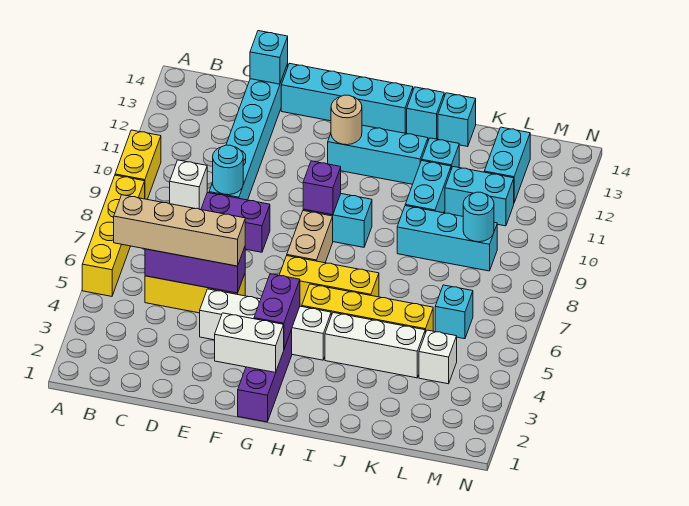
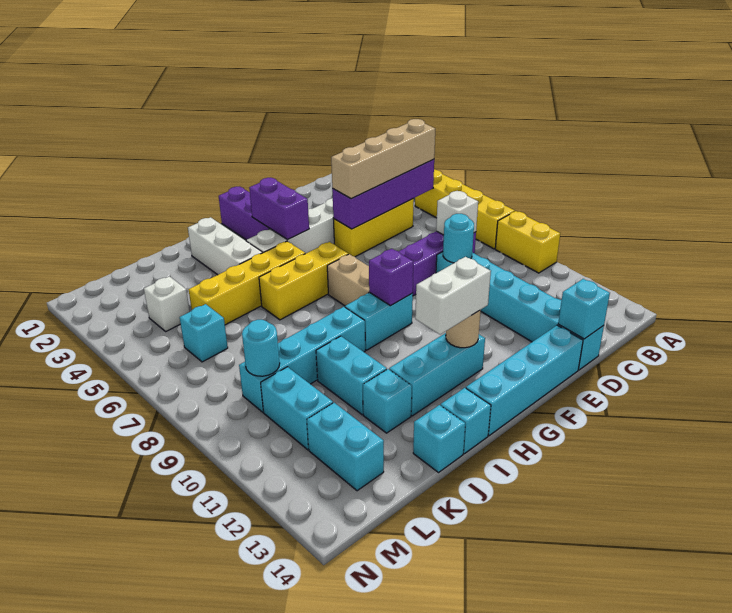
purple 1x3 brick [145,247,245,293] -> purple 1x4 brick [332,159,434,229]
white 1x2 brick [215,313,284,372] -> white 1x2 brick moved to [415,257,491,335]
white 1x3 brick [325,313,425,378] -> white 1x3 brick turned to [188,217,263,275]
cyan 1x3 brick [397,206,497,271] -> cyan 1x4 brick [239,307,365,412]
cyan 1x2 brick [445,167,514,226] -> cyan 1x2 brick turned to [261,367,333,450]

